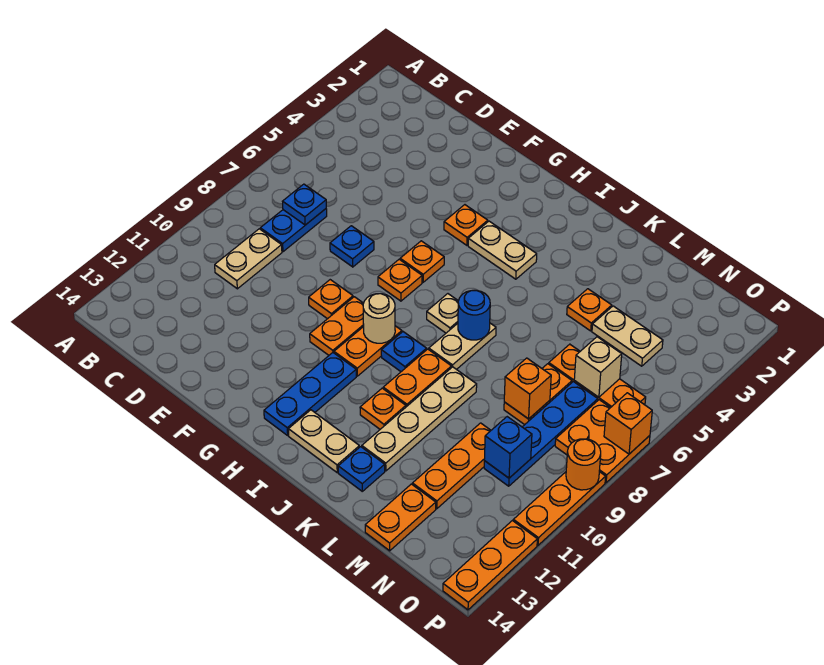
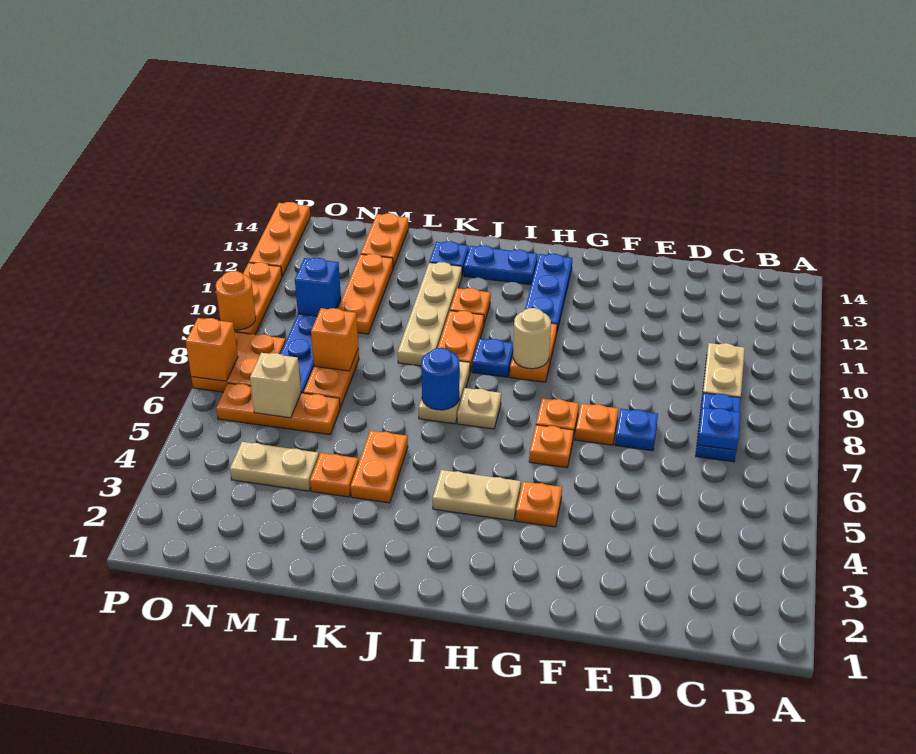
orange 1x1 plate [309,280,353,319] -> orange 1x1 plate moved to [575,403,618,445]
orange 1x2 plate [310,297,364,355] -> orange 1x2 plate moved to [351,431,408,503]
tan 1x2 plate [288,410,359,472] -> blue 1x2 plate [464,245,538,285]

